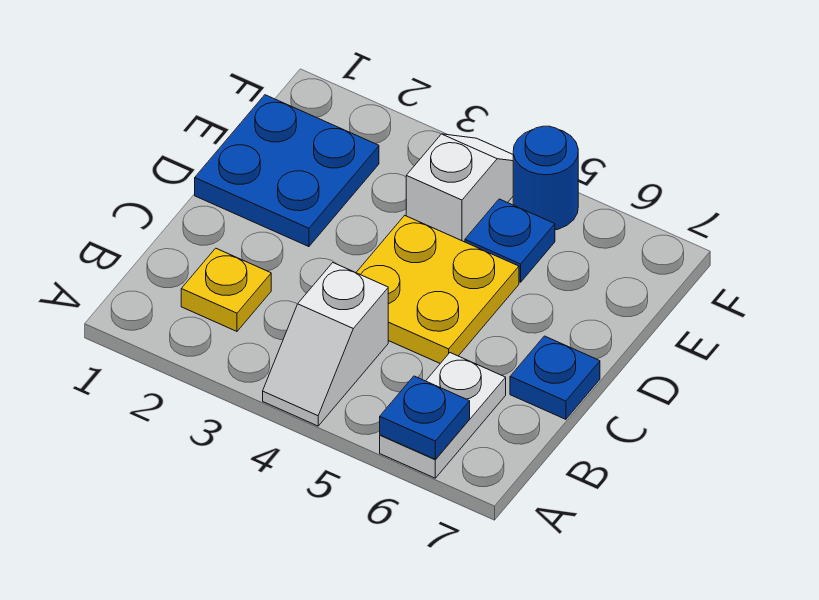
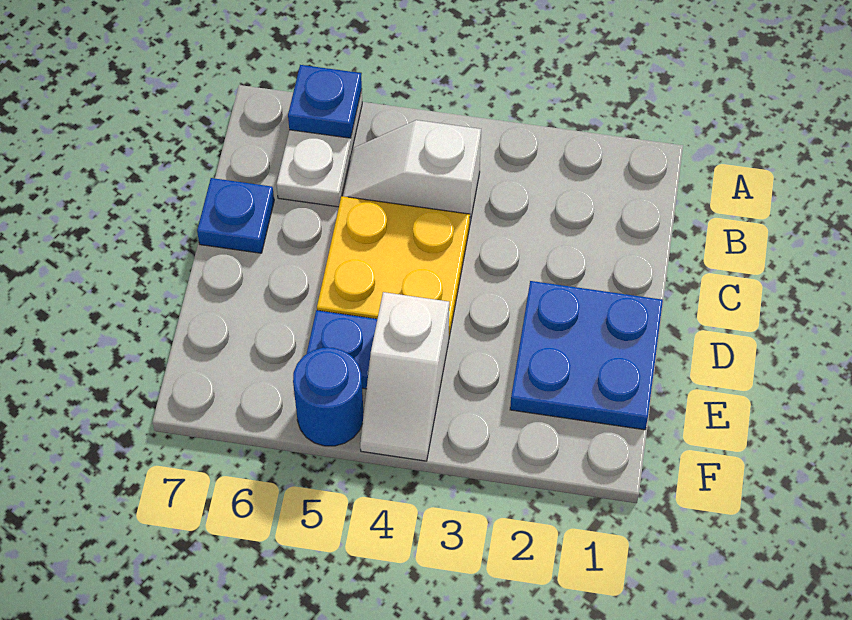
white 1x2 slope [263,263,388,426] -> white 1x2 slope turned to [343,120,481,222]
yellow 1x1 plate [181,248,271,331] -> none

